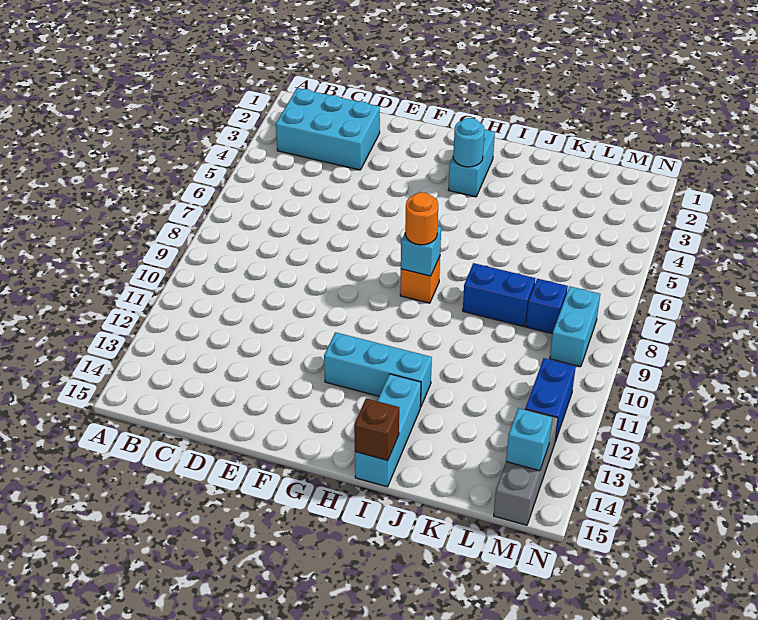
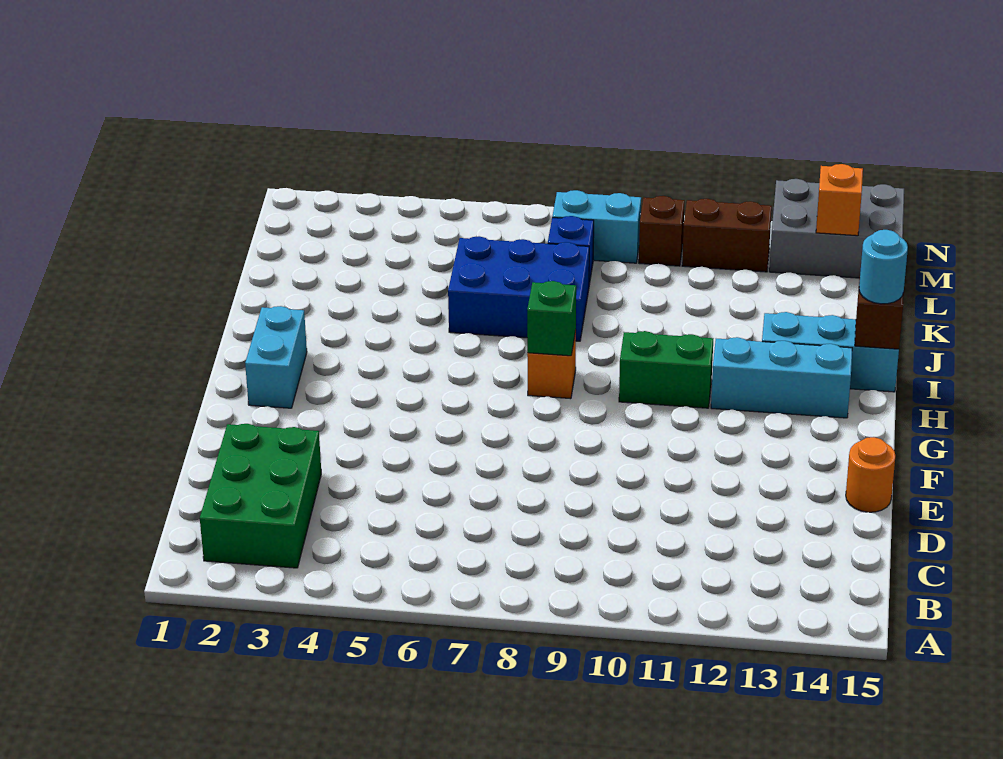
cyan 2x3 brick [276,88,380,170] -> green 2x3 brick [200,424,321,568]
cyan 1x3 brick [324,332,432,407] -> cyan 1x3 brick turned to [711,337,852,418]
cyan 1x2 brick [448,130,495,197] -> cyan 1x2 brick turned to [245,306,307,408]
cyan 1x1 round brick [453,118,485,167] -> cyan 1x1 round brick moved to [859,230,908,304]
cyan 1x1 brick [401,226,441,276] -> green 1x1 brick [527,281,576,356]
orange 1x1 round brick [405,192,438,245] -> orange 1x1 round brick moved to [846,437,895,512]
none -> green 1x2 brick [619,331,713,408]
blue 1x2 brick [463,263,535,327] -> blue 2x3 brick [448,236,589,341]
none -> brown 1x1 brick [639,196,685,266]
blue 1x2 brick [525,358,576,442] -> brown 1x2 brick [682,199,772,272]
grey 1x3 brick [494,409,558,525] -> grey 2x3 brick [769,179,904,278]
cyan 1x1 brick [506,408,552,471] -> orange 1x1 brick [816,164,863,236]

